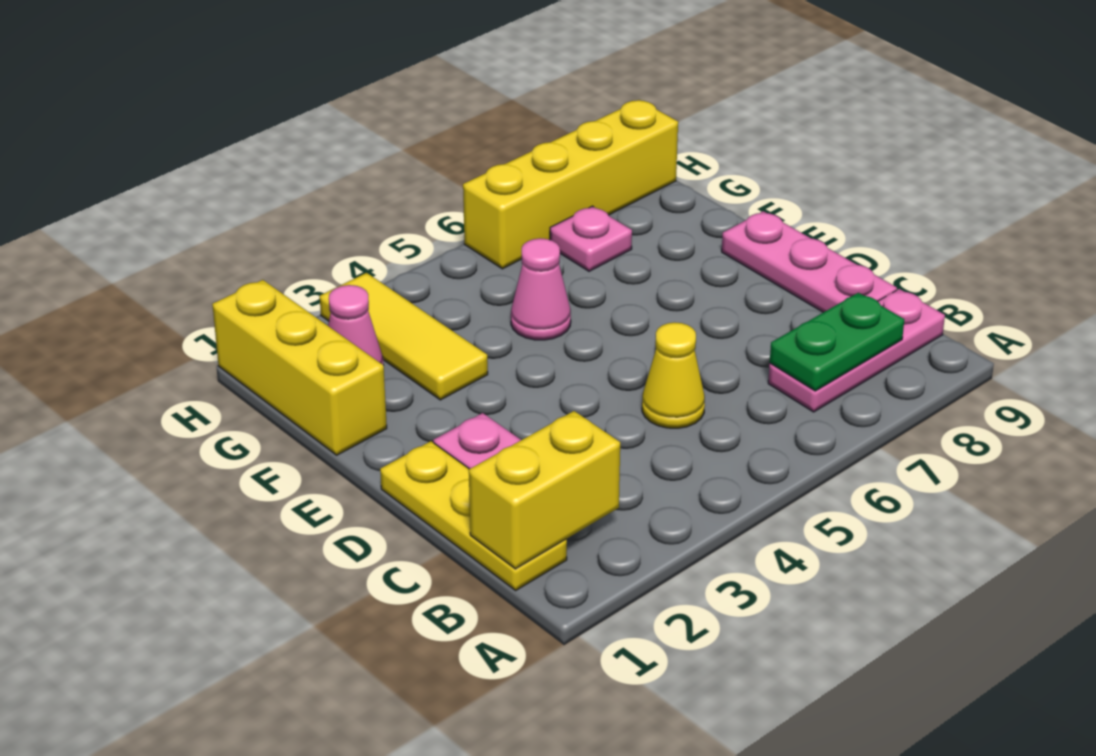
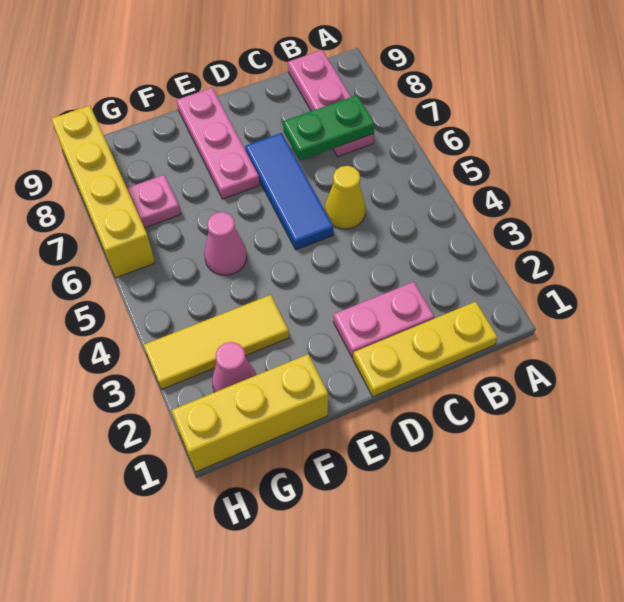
yellow 1x2 brick [469,411,620,569] -> none
green 1x2 plate [770,293,904,391] -> green 1x2 plate turned to [283,95,375,160]
pink 1x3 plate [722,211,897,312] -> pink 1x3 plate turned to [177,88,260,199]
none -> blue 1x3 tile [245,133,334,250]

